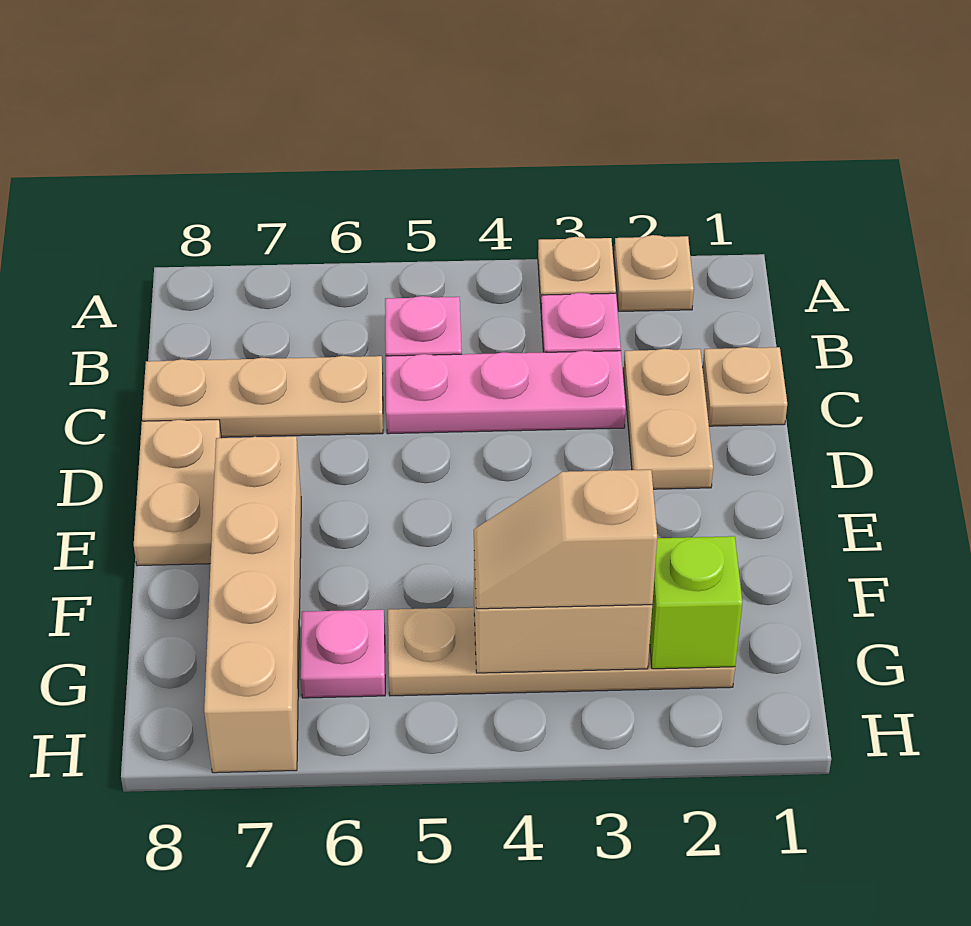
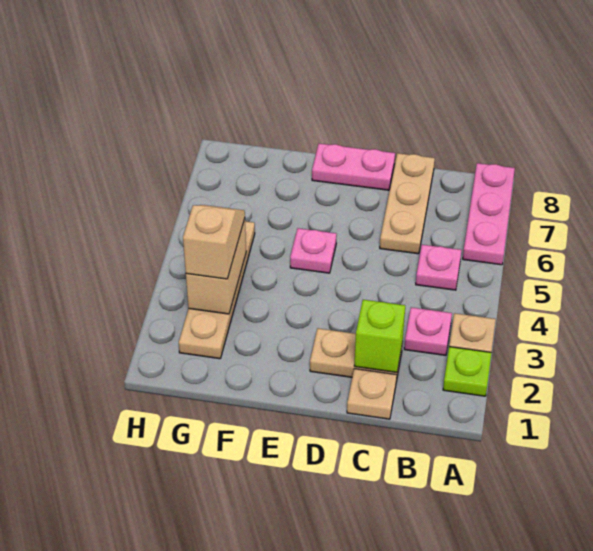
tan 1x1 plate [614,235,694,311] -> lime 1x1 plate [443,347,491,396]
pink 1x3 plate [386,350,626,434] -> pink 1x3 plate moved to [463,163,515,265]
tan 1x2 plate [134,420,221,566] -> pink 1x2 plate [312,144,395,190]
tan 1x4 brick [204,436,301,773] -> none
lime 1x1 brick [650,536,742,669] -> lime 1x1 brick moved to [354,300,405,373]
pink 1x1 plate [301,610,385,698] -> pink 1x1 plate moved to [290,228,337,273]

